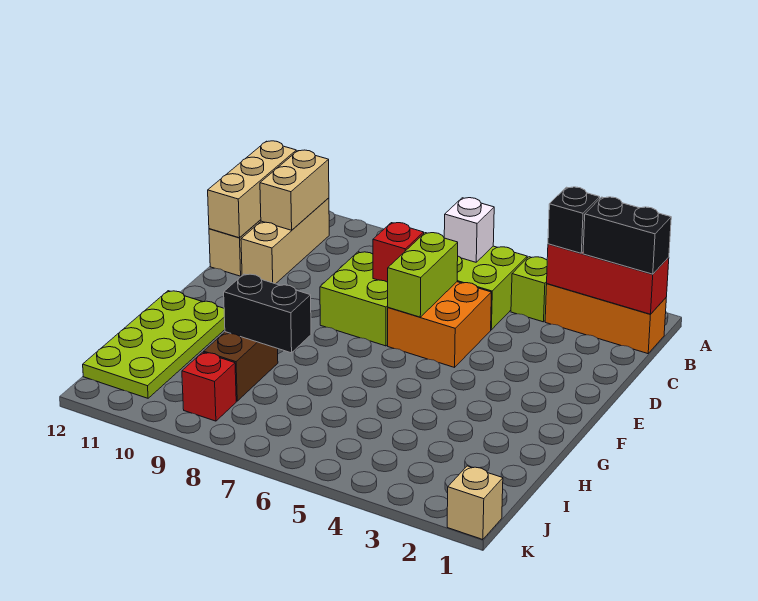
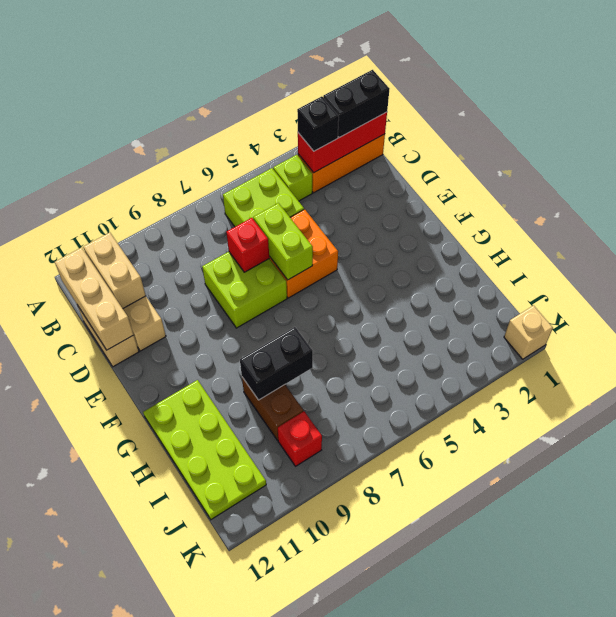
white 1x1 brick [444,198,494,262] -> none

